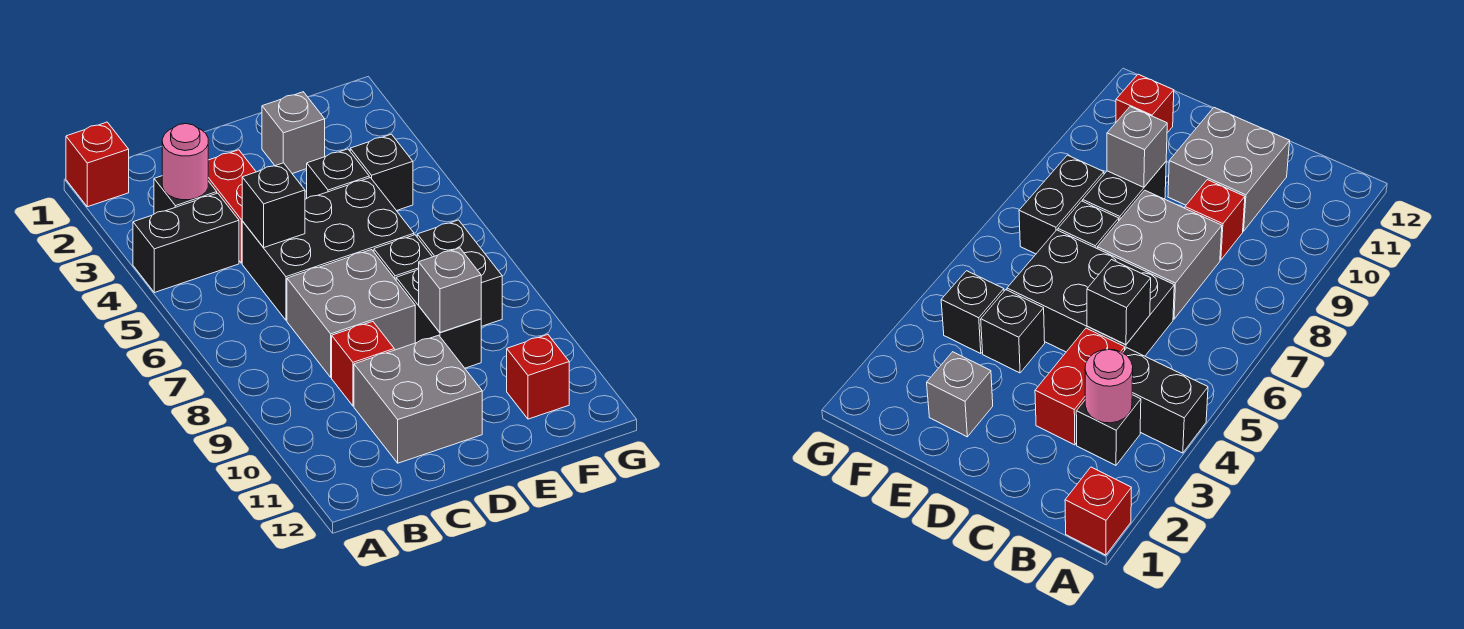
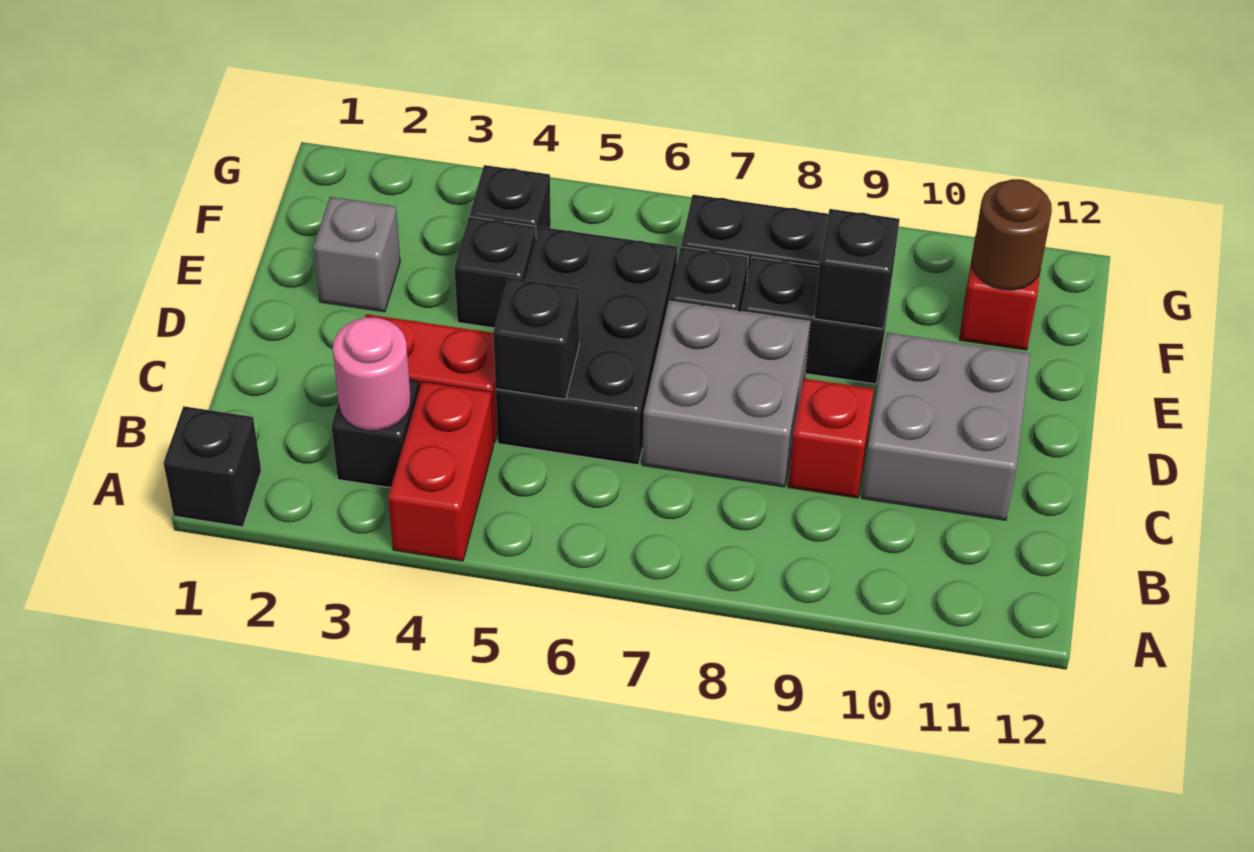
red 1x1 brick [66,122,129,207] -> black 1x1 brick [164,406,261,527]
black 1x2 brick [133,193,239,293] -> red 1x2 brick [388,381,494,561]
grey 1x1 brick [419,248,481,332] -> black 1x1 brick [814,209,900,329]
none -> brown 1x1 round brick [972,179,1052,290]

